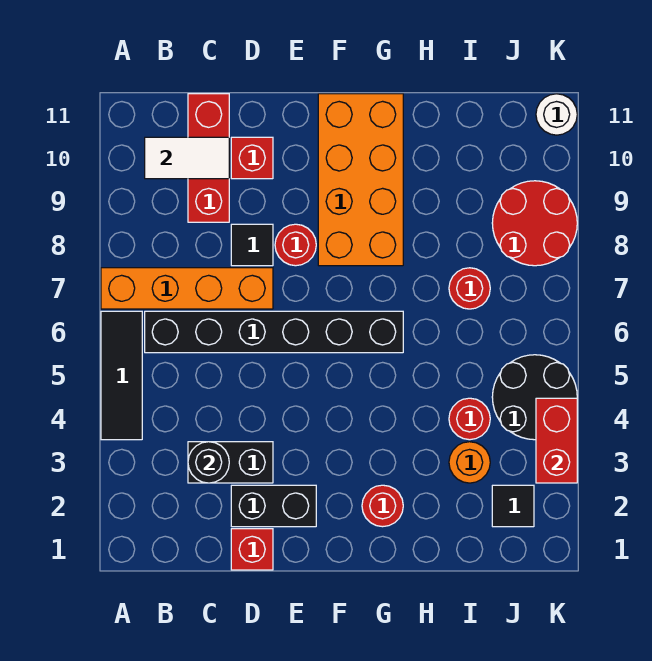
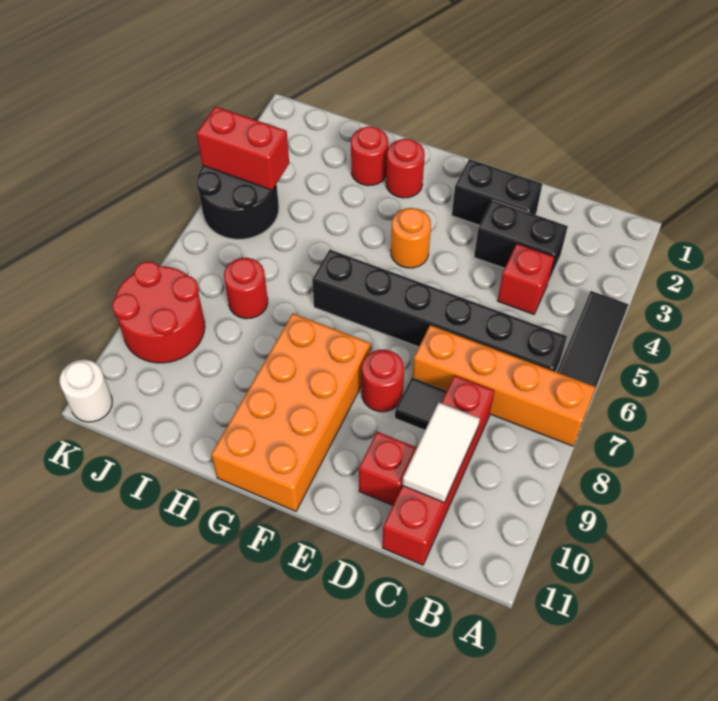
white 1x2 tile [145,137,229,179] -> white 1x2 tile turned to [402,403,480,503]
black 1x1 round brick [188,442,229,483] -> none
red 1x3 brick [188,94,229,222] -> red 1x4 brick [382,375,495,565]
red 1x1 brick [231,529,273,570] -> red 1x1 brick moved to [498,244,554,314]
orange 1x1 round brick [449,442,490,483] -> orange 1x1 round brick moved to [391,208,431,268]
red 1x1 round brick [449,398,490,440] -> red 1x1 round brick moved to [351,126,388,186]
black 1x1 tile [492,485,534,527] -> none
red 1x2 brick [536,398,577,483] -> red 1x2 brick turned to [197,106,289,190]

